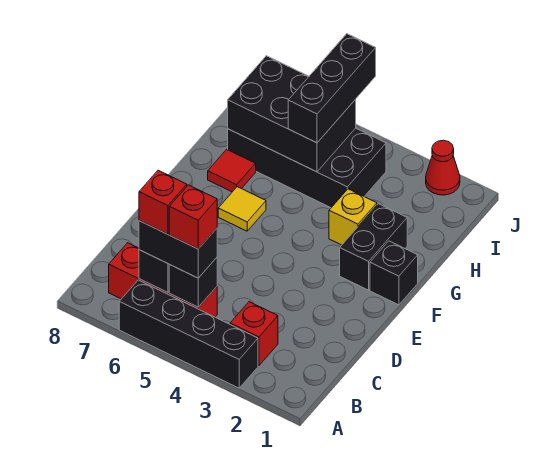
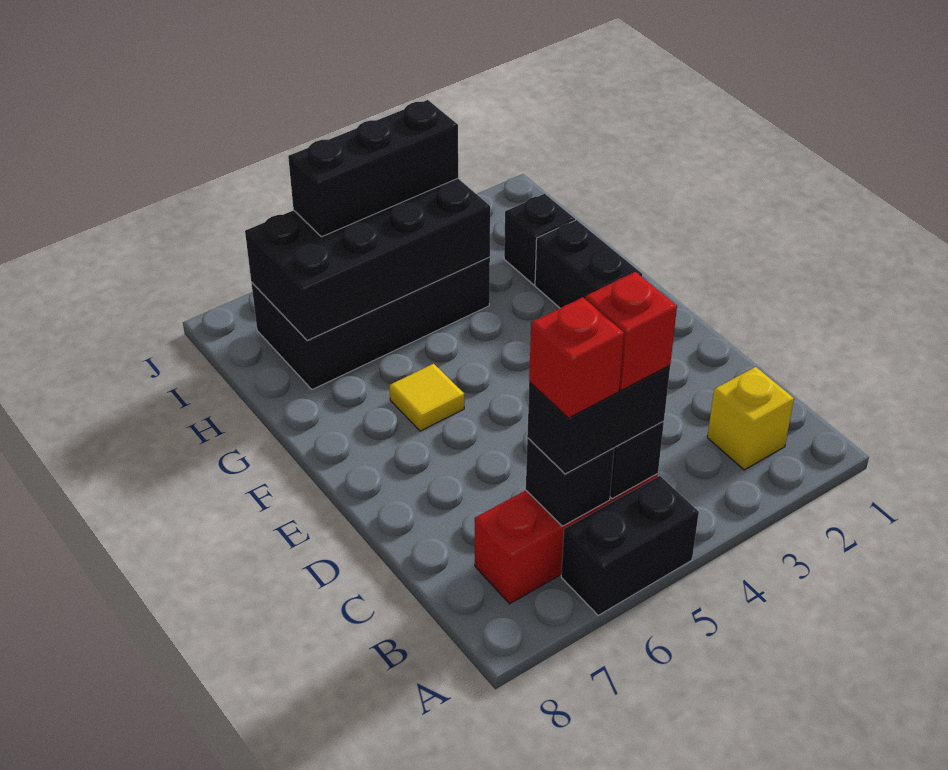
black 1x4 brick [119,280,258,388] -> black 1x2 brick [561,476,699,615]
red 1x1 brick [230,302,278,366] -> none
black 1x1 brick [370,241,418,305] -> black 1x1 brick moved to [504,194,575,285]
yellow 1x1 brick [329,189,377,245] -> yellow 1x1 brick moved to [707,367,794,470]
red 1x1 tile [208,149,256,192] -> none
black 2x3 brick [228,56,356,172] -> black 2x4 brick [245,179,490,341]
black 1x3 brick [288,34,376,143] -> black 1x3 brick turned to [288,100,458,237]
red 1x1 cone [426,140,460,195] -> none

